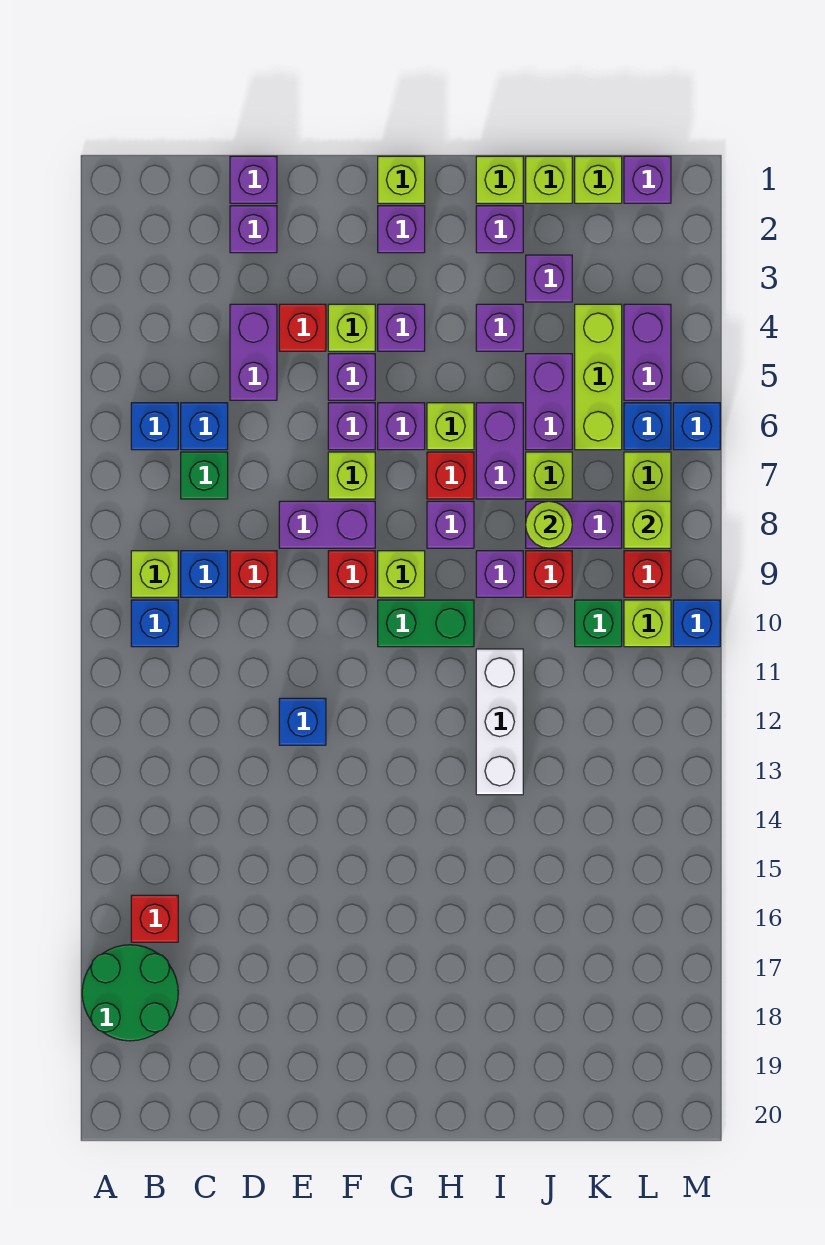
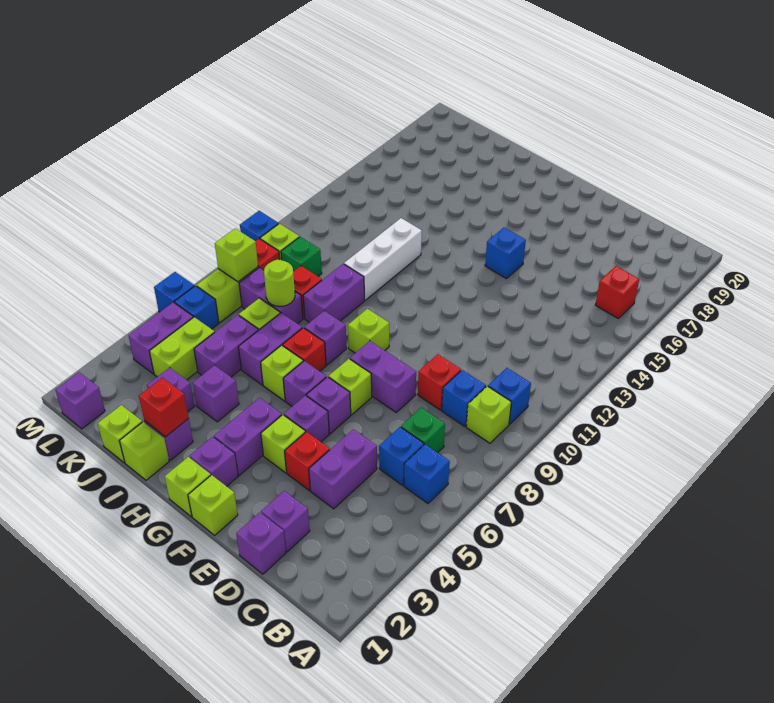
green 2x2 round brick [82,945,178,1041] -> none
blue 1x1 brick [279,698,326,745] -> blue 1x1 brick moved to [485,227,526,279]
red 1x1 brick [328,551,375,597] -> red 1x1 brick moved to [139,378,189,437]
purple 1x1 brick [378,304,425,351] -> purple 1x2 brick [214,398,282,475]
green 1x2 brick [378,600,474,647] -> none
purple 1x1 brick [476,551,523,597] -> purple 1x2 brick [303,264,364,323]
lime 1x1 brick [575,156,622,203] -> lime 1x1 brick moved to [188,475,238,535]
lime 1x3 brick [575,304,622,450] -> lime 1x2 brick [149,317,215,380]

